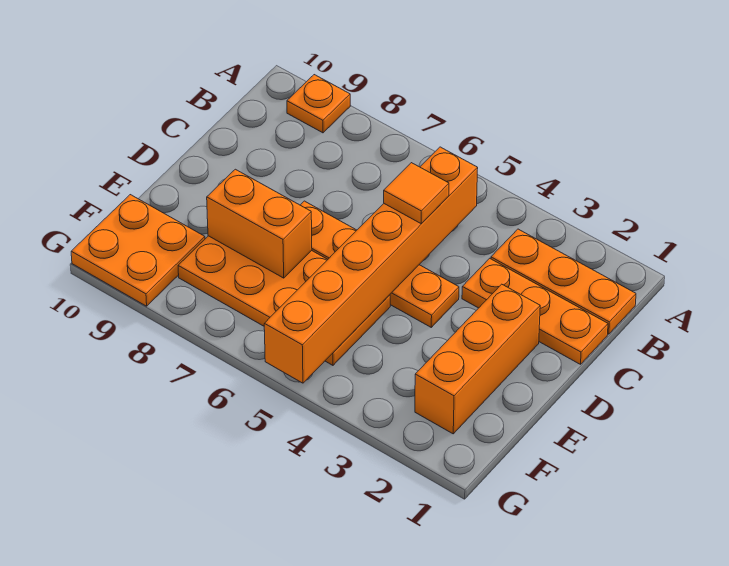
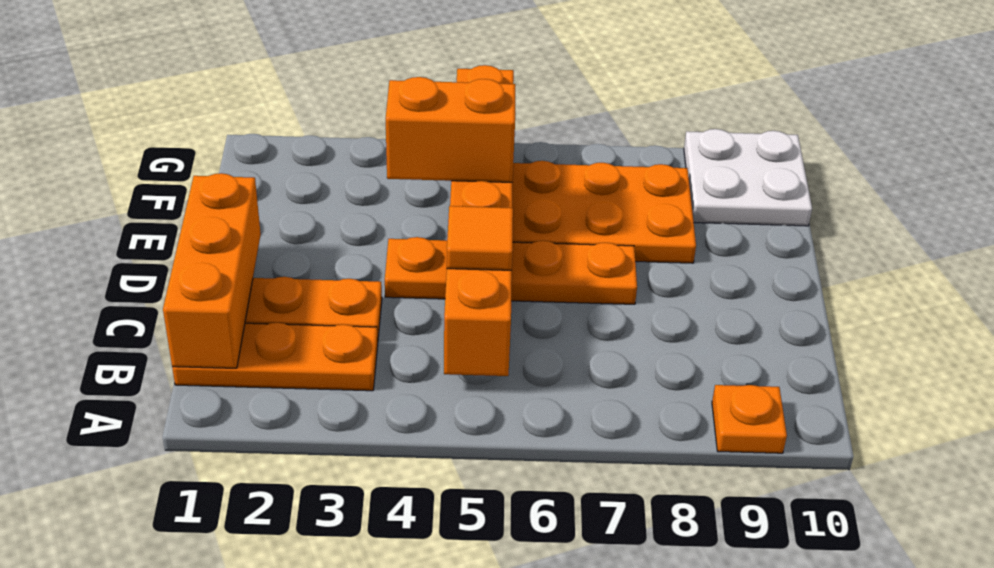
orange 1x3 brick [415,284,540,434] -> orange 1x3 brick moved to [163,173,261,368]
orange 1x2 brick [207,169,312,278] -> orange 1x2 brick moved to [386,77,515,182]
orange 2x2 plate [71,195,205,306] -> white 2x2 plate [684,129,812,226]

